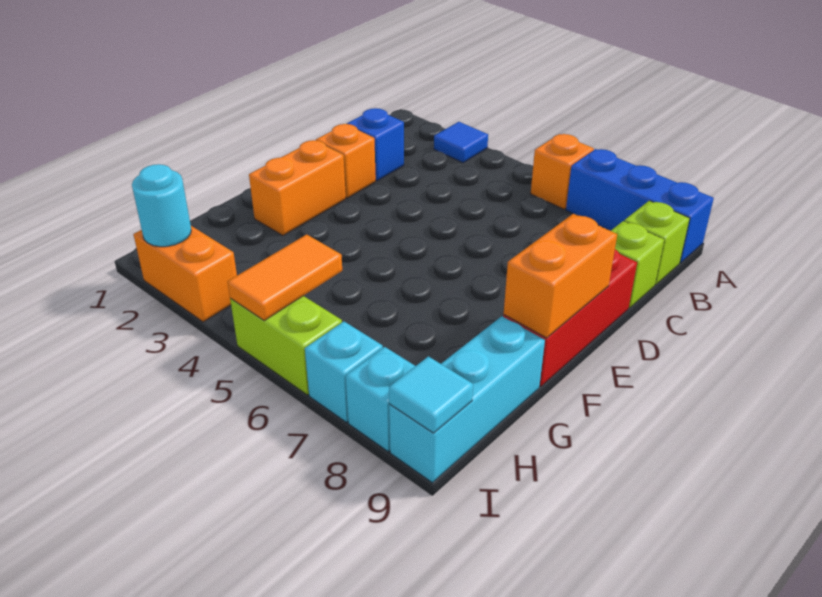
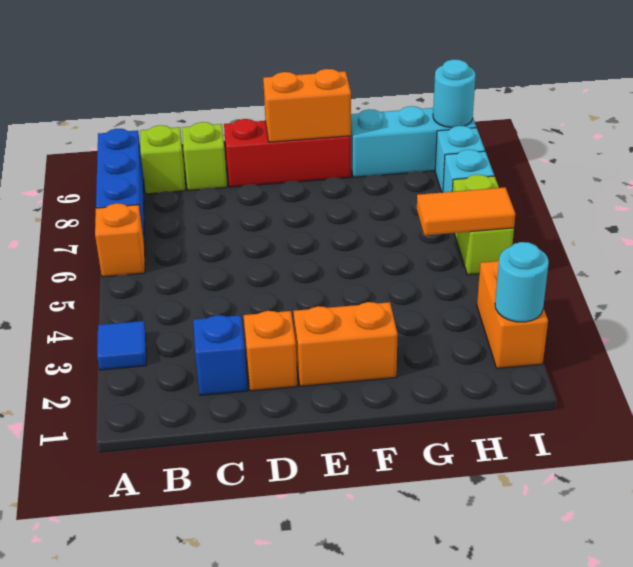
cyan 1x1 tile [389,357,473,433] -> cyan 1x1 round brick [433,59,475,128]

